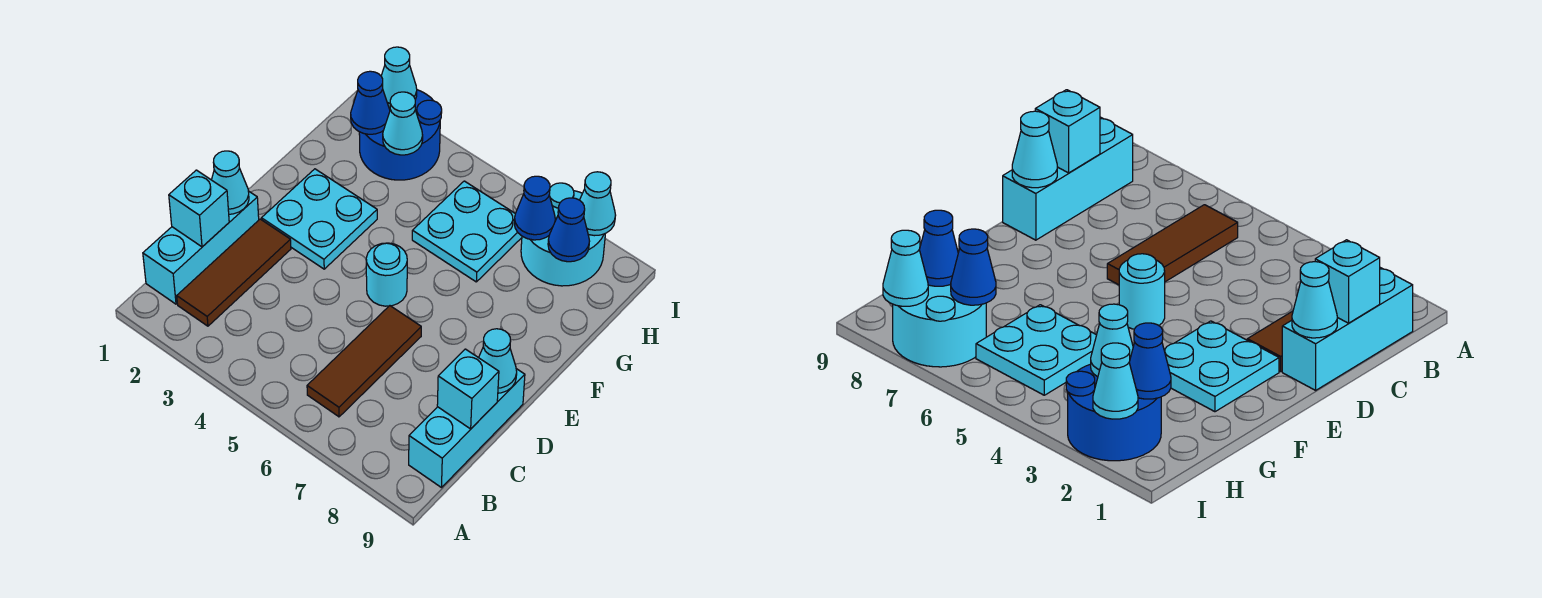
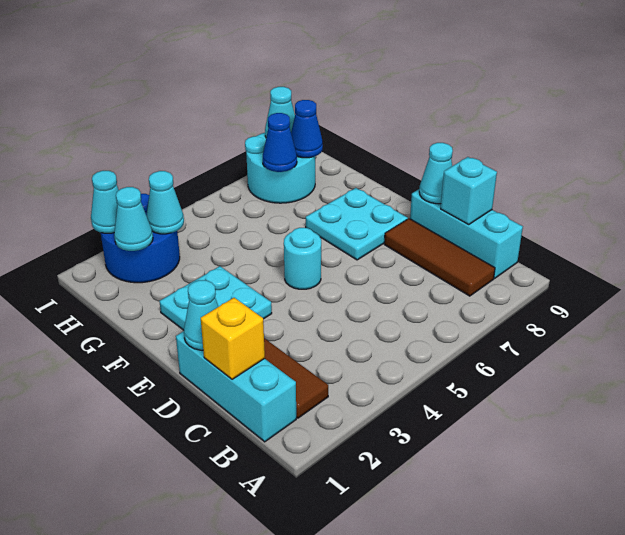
brown 1x3 tile [307,306,421,417] -> brown 1x3 tile moved to [384,219,495,296]
cyan 1x1 brick [169,170,229,247] -> yellow 1x1 brick [201,298,265,379]
cyan 2x2 plate [412,181,522,282] -> cyan 2x2 plate moved to [306,188,408,260]
blue 1x1 cone [351,71,390,134] -> cyan 1x1 cone [114,187,153,251]

